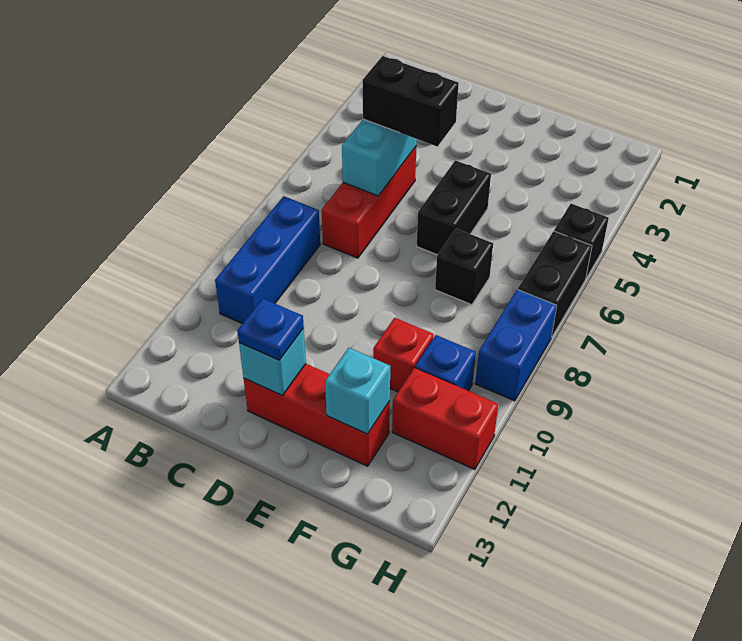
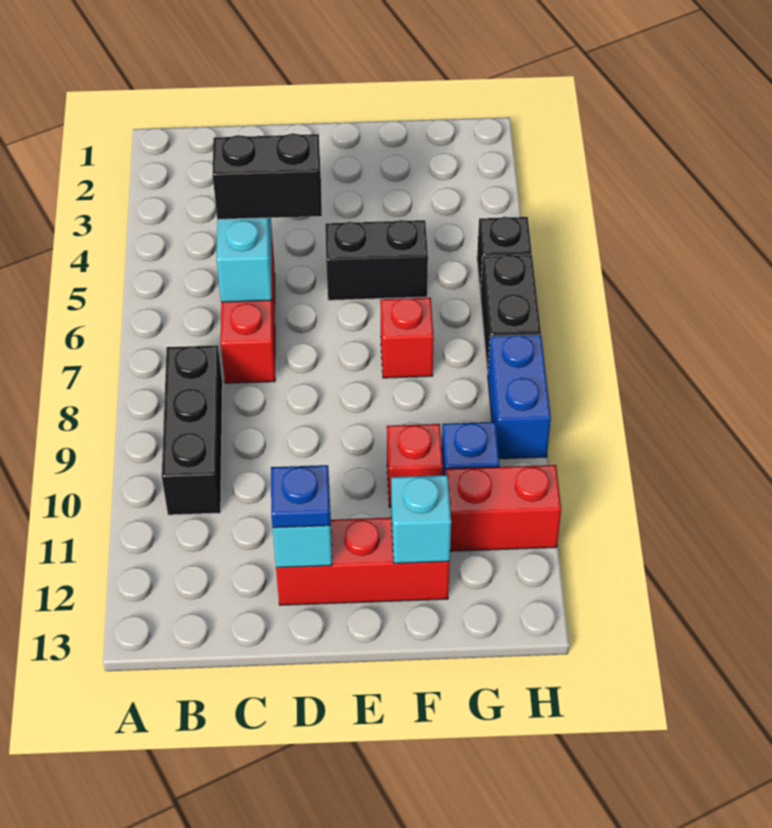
blue 1x3 brick [215,196,320,324] -> black 1x3 brick [162,345,223,515]
black 1x2 brick [417,160,491,255] -> black 1x2 brick turned to [325,220,428,300]
black 1x1 brick [435,229,493,305] -> red 1x1 brick [380,298,434,378]

